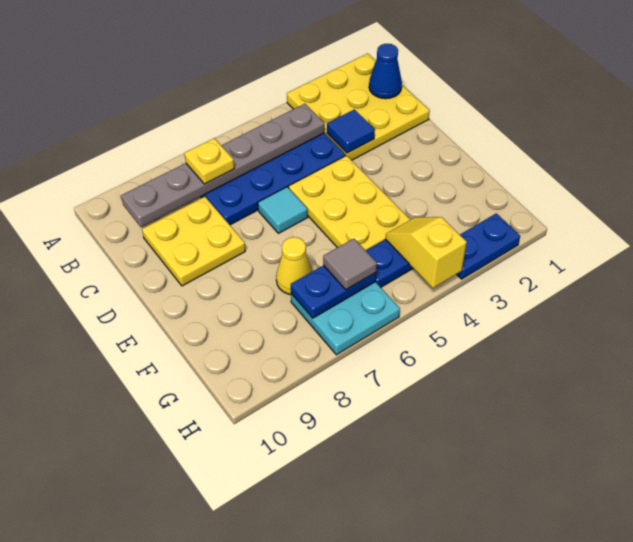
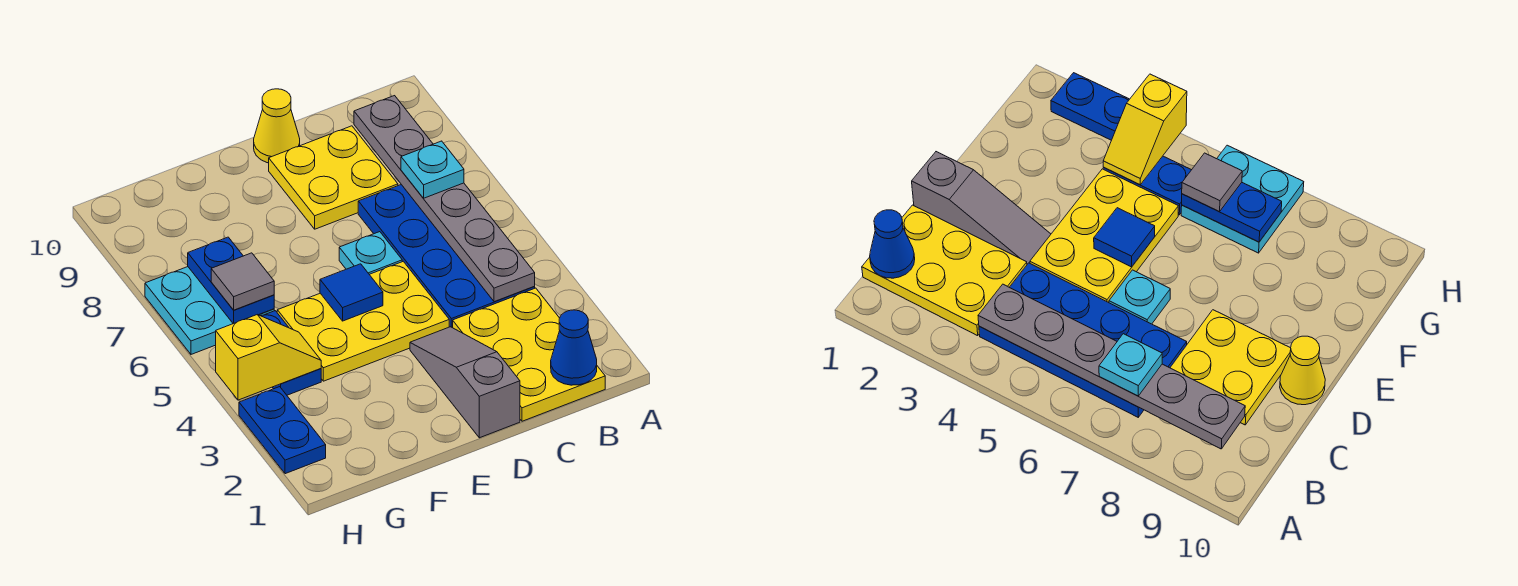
yellow 3x3 plate [287,53,430,160] -> yellow 2x3 plate [453,288,605,421]
yellow 1x1 plate [184,138,234,184] -> cyan 1x1 plate [401,141,464,198]
blue 1x1 tile [327,109,375,153] -> blue 1x1 tile moved to [320,264,383,321]
none -> grey 1x3 slope [410,327,520,438]
cyan 1x1 tile [258,187,308,233] -> cyan 1x1 plate [339,232,402,274]
yellow 1x1 cone [276,237,312,295] -> yellow 1x1 cone moved to [254,89,300,163]

